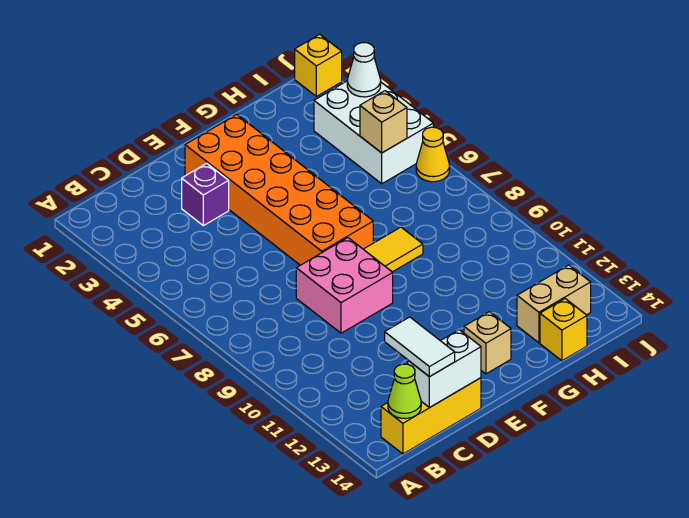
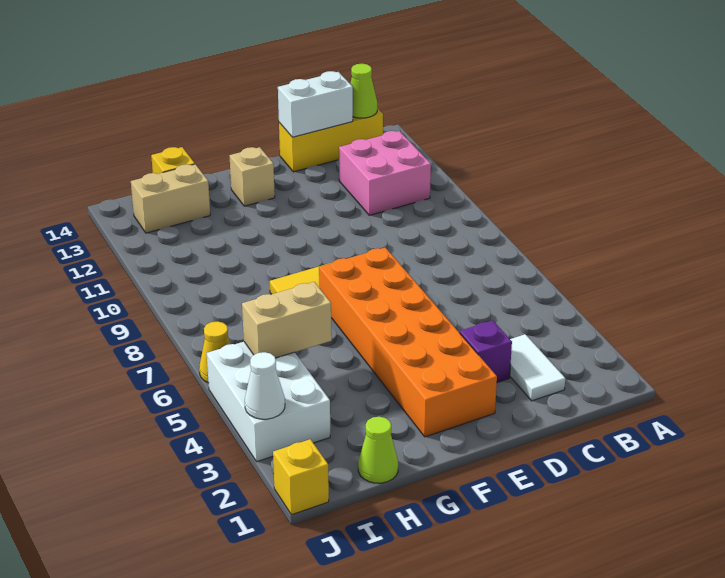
white 1x2 tile [385,317,455,377] -> white 1x2 tile moved to [510,334,565,401]
pink 2x2 brick [296,238,393,333] -> pink 2x2 brick moved to [339,131,431,215]
none -> lime 1x1 cone [358,417,398,483]
tan 1x1 brick [360,91,407,153] -> tan 1x2 brick [242,282,332,358]

